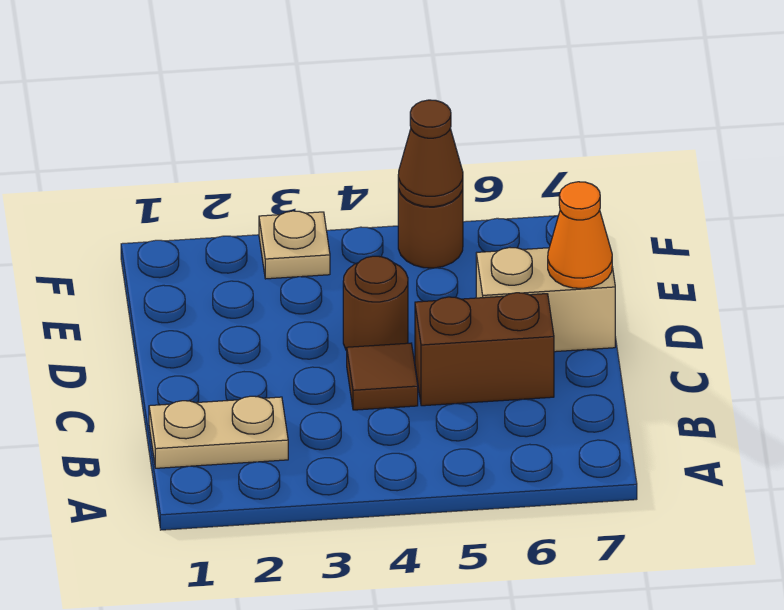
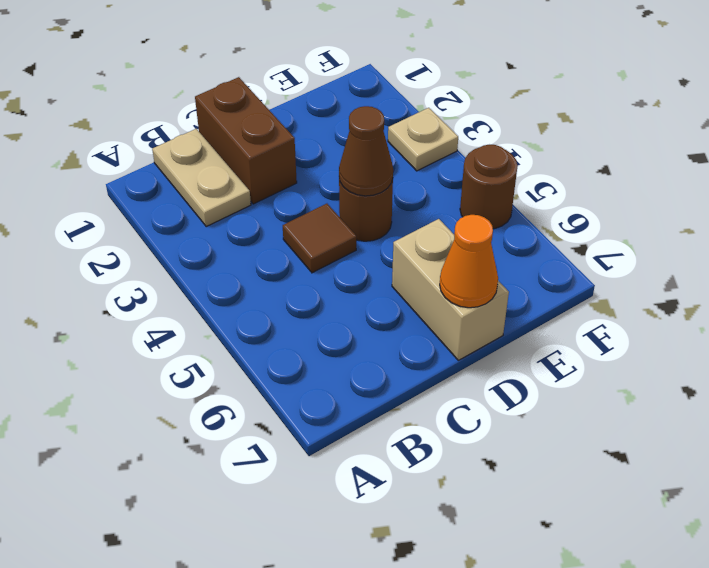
brown 1x2 brick [415,293,554,406] -> brown 1x2 brick moved to [195,77,297,204]
brown 1x1 cone [398,100,463,207] -> brown 1x1 cone moved to [339,106,393,196]

